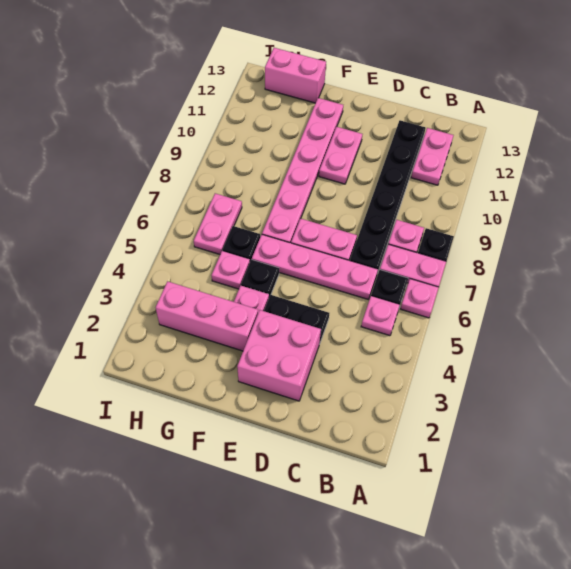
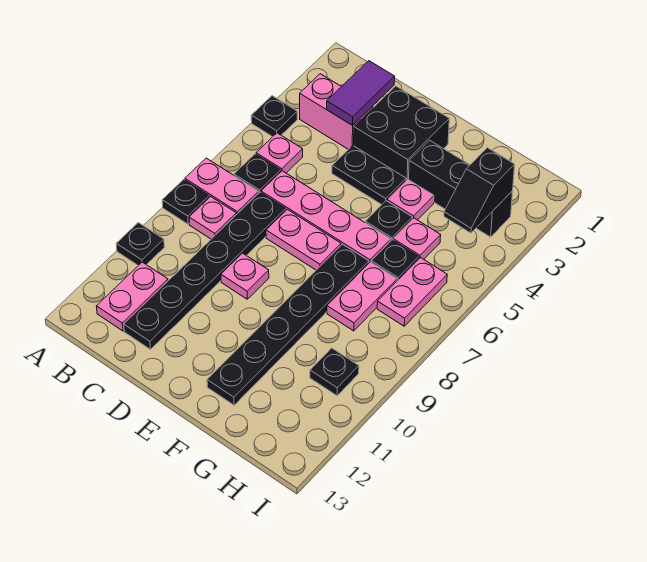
none -> black 1x1 plate [251,96,297,137]
pink 1x1 plate [401,279,439,318] -> pink 1x1 plate moved to [221,253,269,299]
none -> black 1x1 plate [116,223,164,266]
none -> purple 1x2 tile [327,61,395,125]
pink 2x2 brick [237,310,321,401] -> black 2x2 brick [354,86,449,180]
pink 1x2 plate [319,127,362,184] -> pink 1x2 plate moved to [327,262,397,331]
pink 1x3 brick [156,281,258,351] -> black 1x3 brick [409,140,513,237]
pink 1x6 plate [262,98,343,243] -> black 1x6 plate [207,244,369,405]
pink 1x2 brick [265,48,326,103] -> pink 1x2 brick moved to [300,74,373,149]
none -> black 1x2 slope [444,148,515,233]
none -> black 1x1 plate [310,348,359,396]

